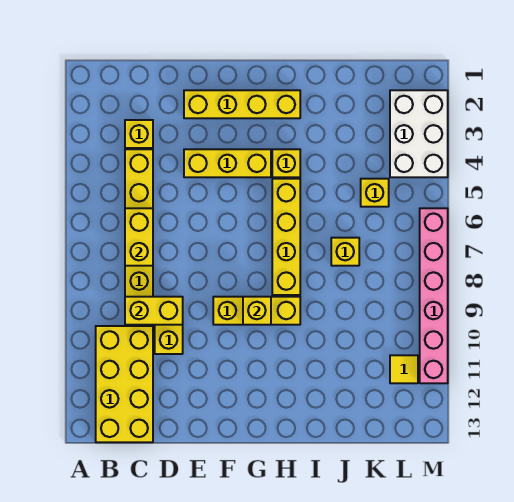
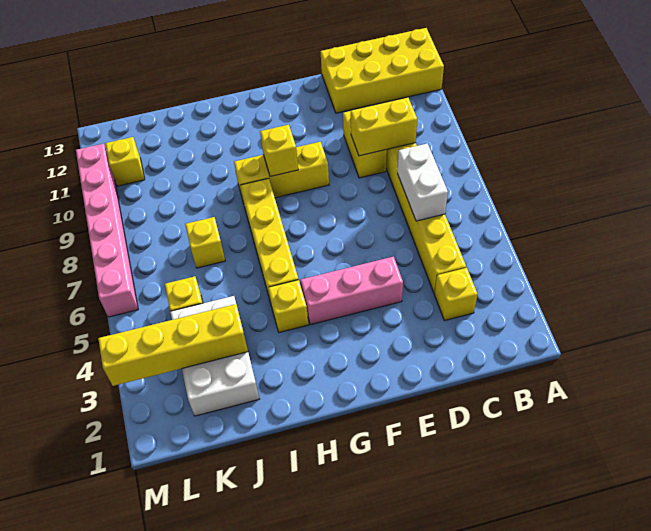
yellow 2x4 brick [96,326,153,442] -> yellow 2x4 brick turned to [321,28,444,113]
yellow 1x2 brick [125,208,153,266] -> white 1x2 brick [398,144,448,221]
yellow 1x4 brick [184,90,300,118] -> yellow 1x4 brick moved to [98,304,248,386]
yellow 1x3 brick [184,149,271,177] -> pink 1x3 brick [300,257,403,325]
white 2x3 brick [390,90,448,177] -> white 2x3 brick moved to [170,296,259,416]
yellow 1x1 tile [390,355,418,383] -> yellow 1x1 brick [105,137,145,186]

